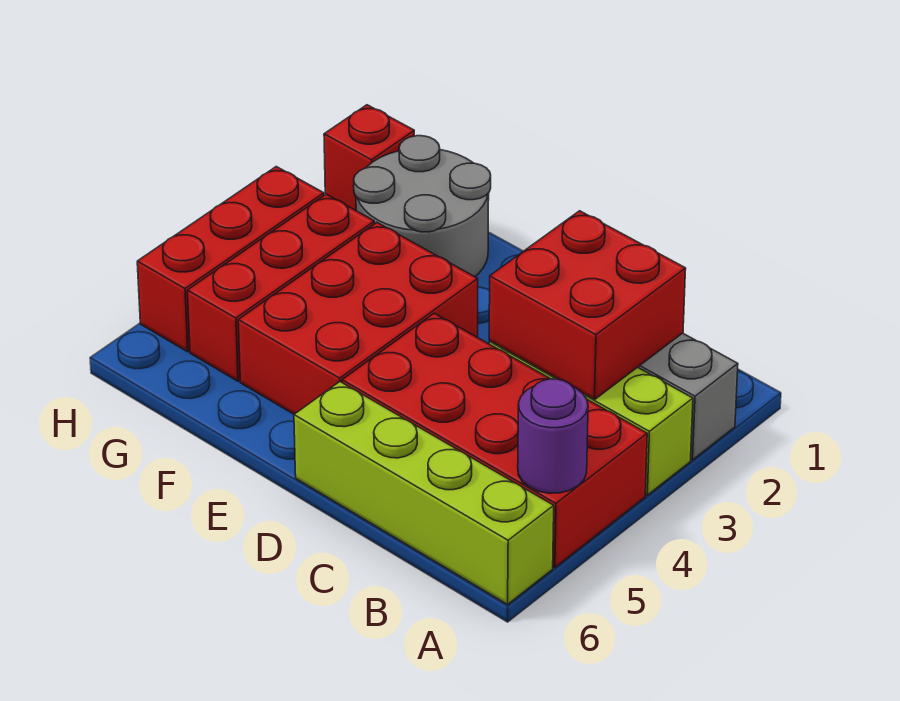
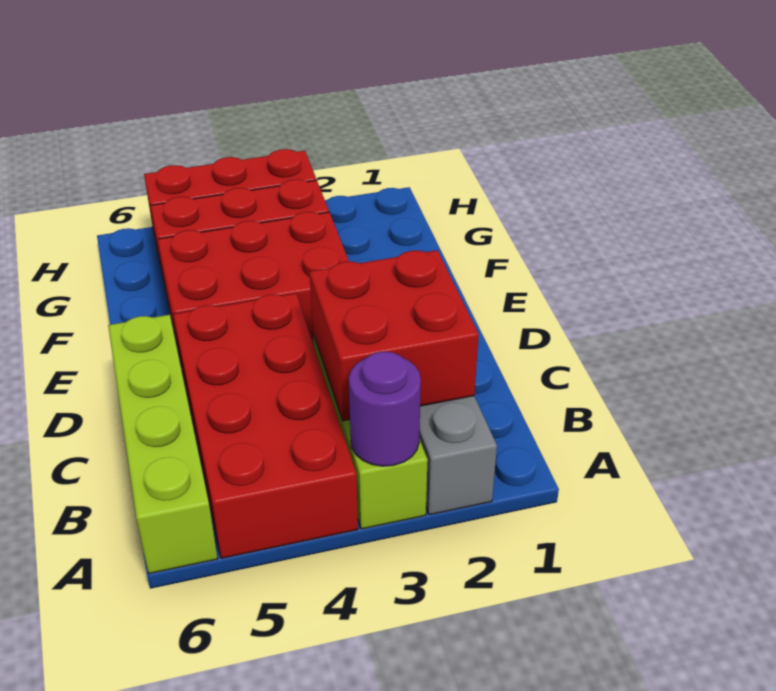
purple 1x1 round brick [518,379,588,493] -> purple 1x1 round brick moved to [349,352,421,466]
grey 2x2 round brick [354,136,491,277] -> none
red 1x1 brick [324,105,414,210] -> none

